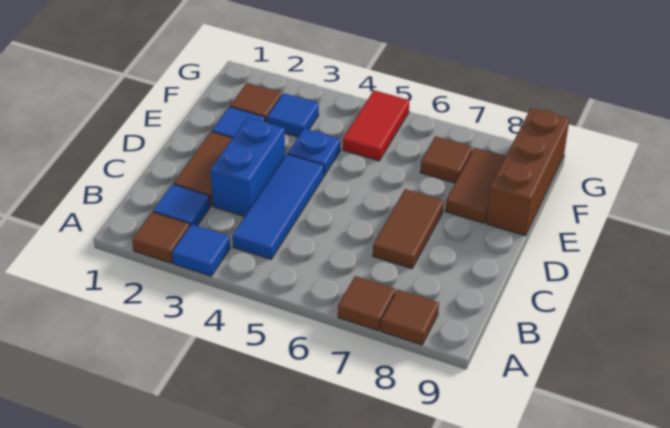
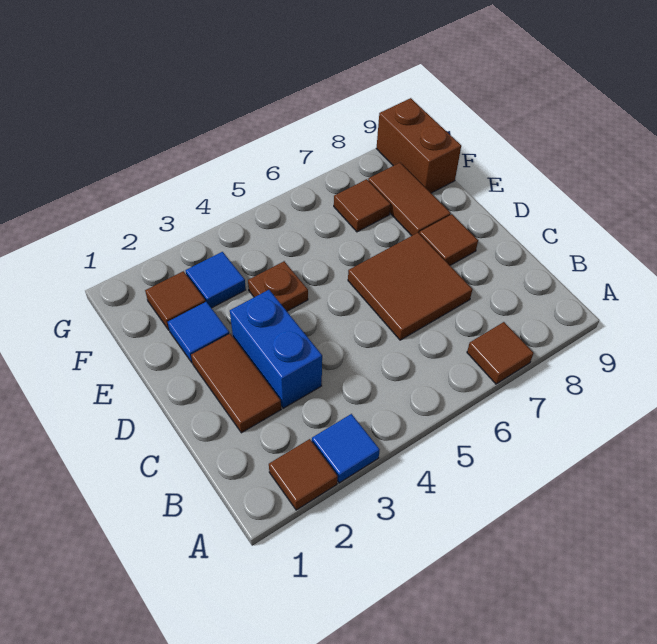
brown 1x1 tile [381,290,439,345] -> brown 1x1 tile moved to [419,214,478,265]
blue 1x1 tile [153,184,210,226] -> none
blue 1x3 tile [232,154,324,259] -> none
brown 1x2 tile [373,189,444,268] -> brown 2x2 tile [348,233,472,340]
blue 1x1 plate [288,128,340,176] -> brown 1x1 plate [248,261,308,311]
brown 1x3 brick [486,108,569,236] -> brown 1x2 brick [376,98,461,193]
red 1x2 tile [343,90,410,161] -> none

